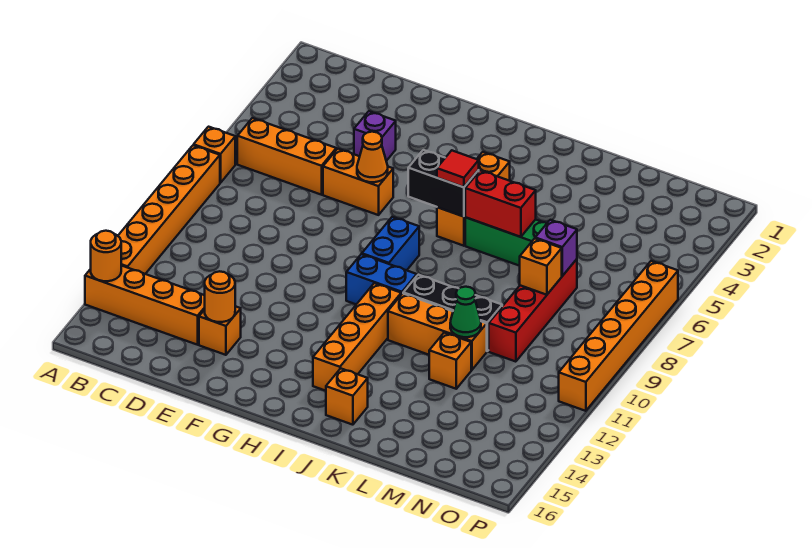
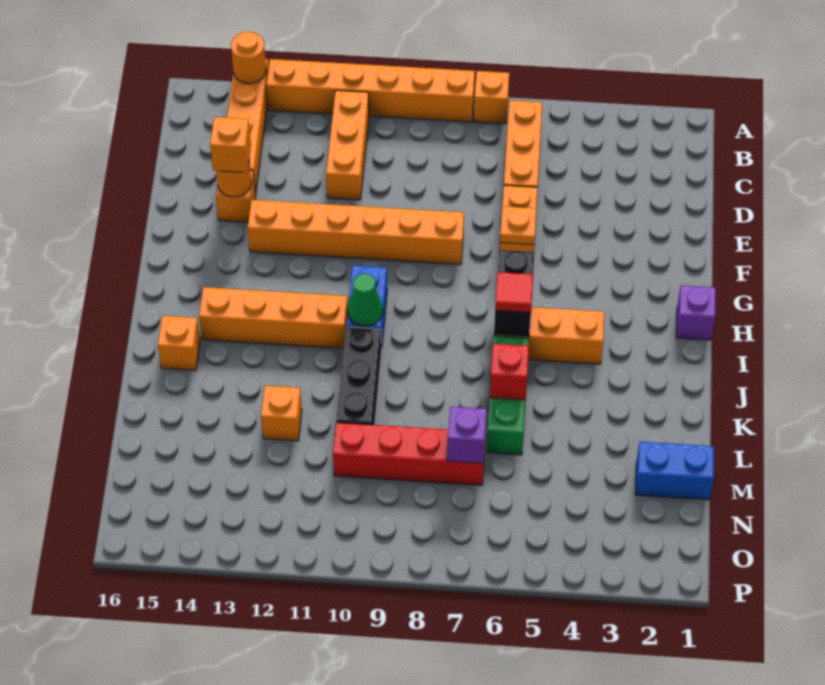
purple 1x1 brick [354,111,396,161] -> purple 1x1 brick moved to [676,285,716,340]
orange 1x1 cone [357,132,388,182] -> orange 1x1 plate [500,206,537,245]
blue 1x2 brick [362,217,419,270] -> blue 1x2 brick moved to [635,442,714,500]
red 1x2 brick [465,170,536,237] -> red 1x1 brick [490,344,529,400]
orange 1x3 brick [388,293,487,370] -> orange 1x3 brick moved to [326,90,369,200]
green 1x1 cone [450,287,481,337] -> green 1x1 cone moved to [348,274,383,326]
orange 1x1 brick [520,238,562,295] -> orange 1x1 brick moved to [210,117,251,173]
orange 1x6 brick [559,261,678,411] -> orange 1x6 brick moved to [248,200,464,264]

